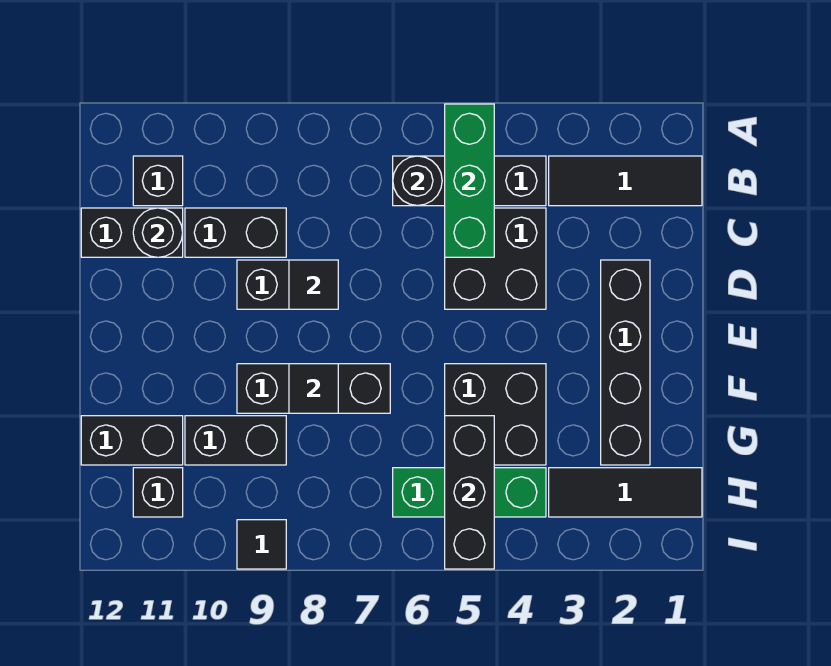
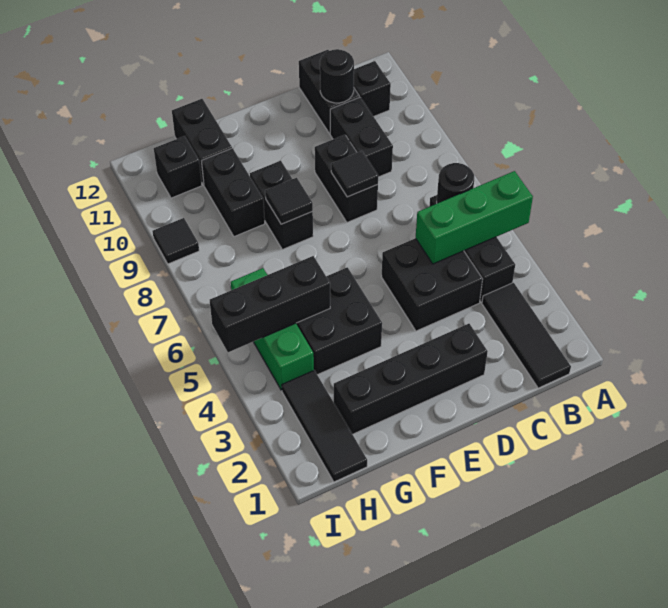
black 1x3 brick [237,364,390,413] -> black 1x2 brick [250,161,313,249]

